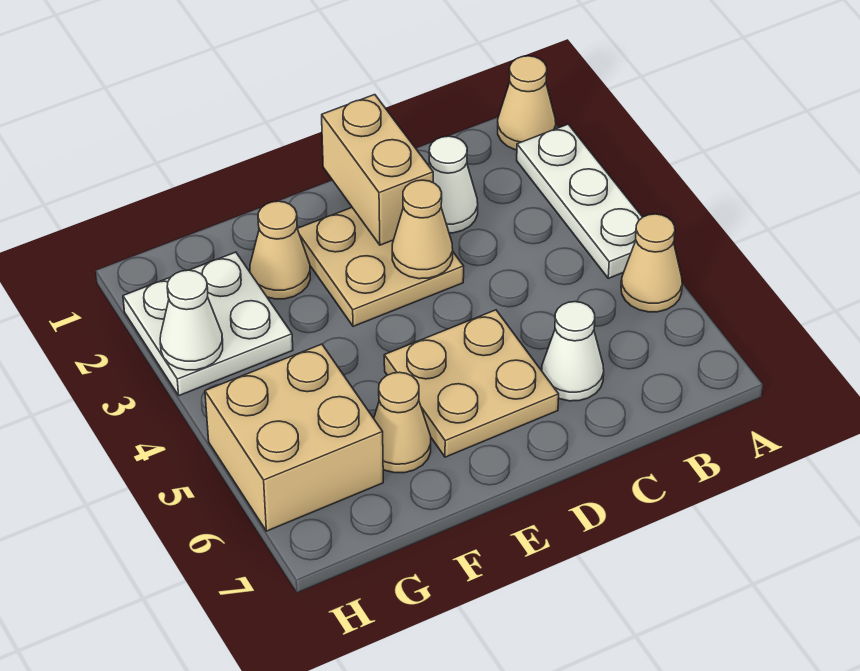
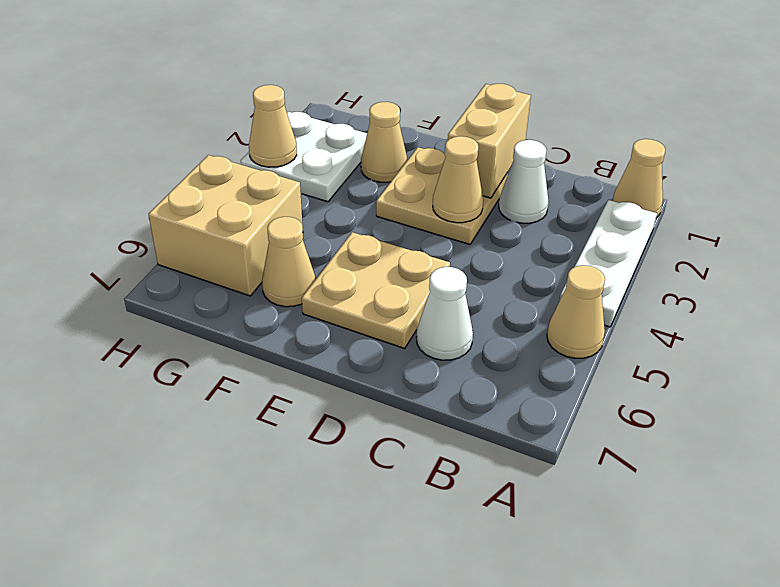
white 1x1 cone [160,270,223,370] -> tan 1x1 cone [249,85,297,167]

